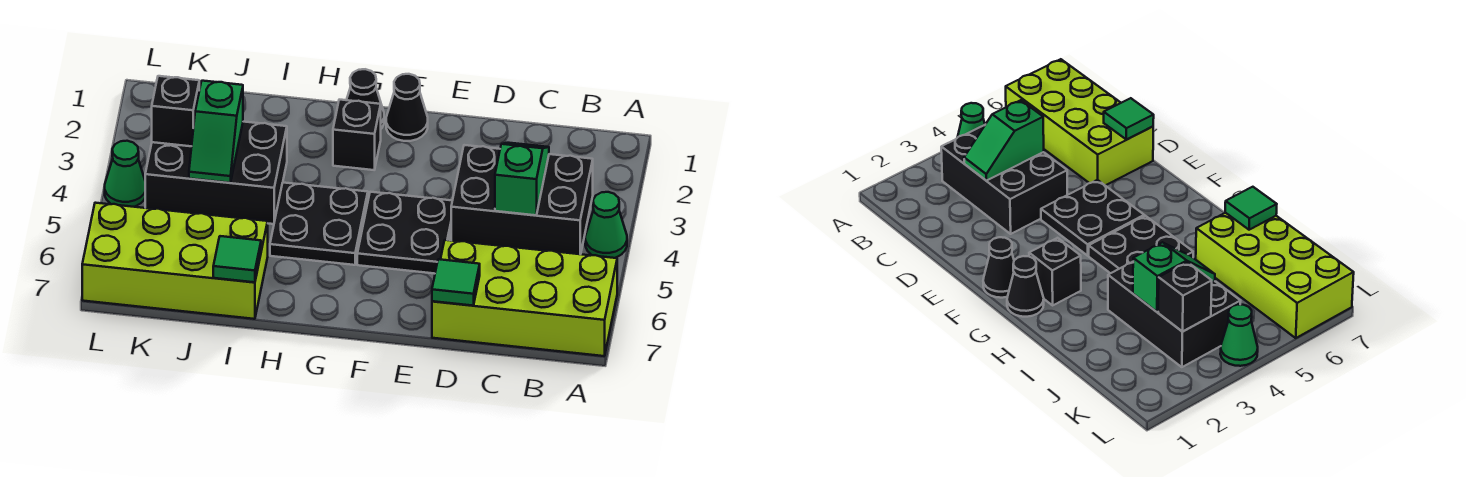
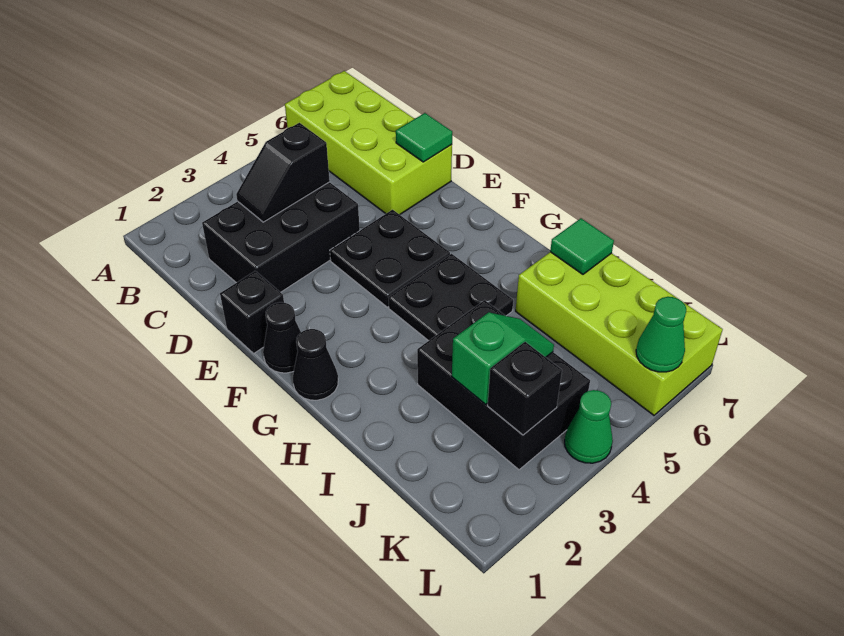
green 1x1 cone [585,192,627,258] -> green 1x1 cone moved to [636,297,686,372]
black 2x3 brick [451,145,593,254] -> black 2x3 brick turned to [202,182,360,292]
green 1x2 slope [495,143,549,215] -> black 1x2 slope [236,123,330,222]
black 1x1 brick [333,100,381,170] -> black 1x1 brick moved to [220,271,284,353]

